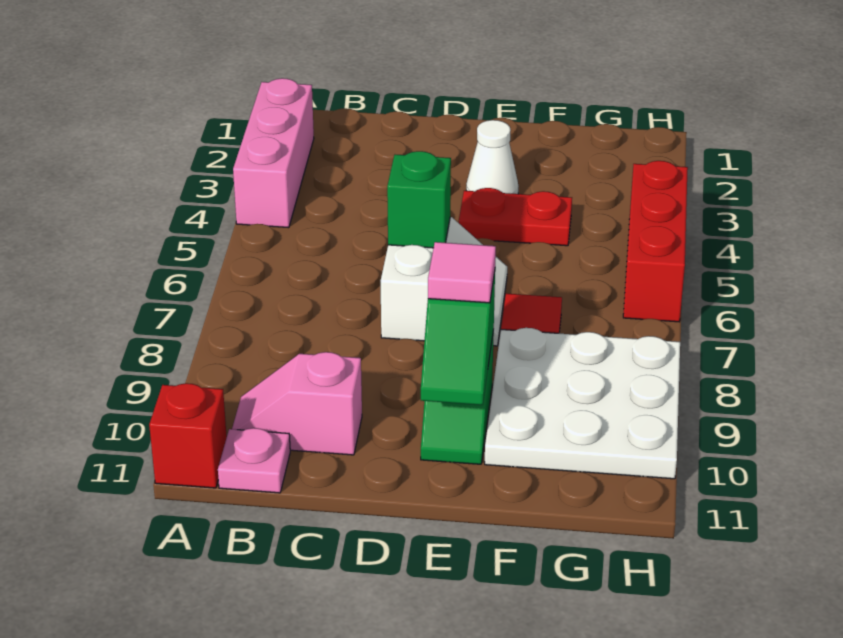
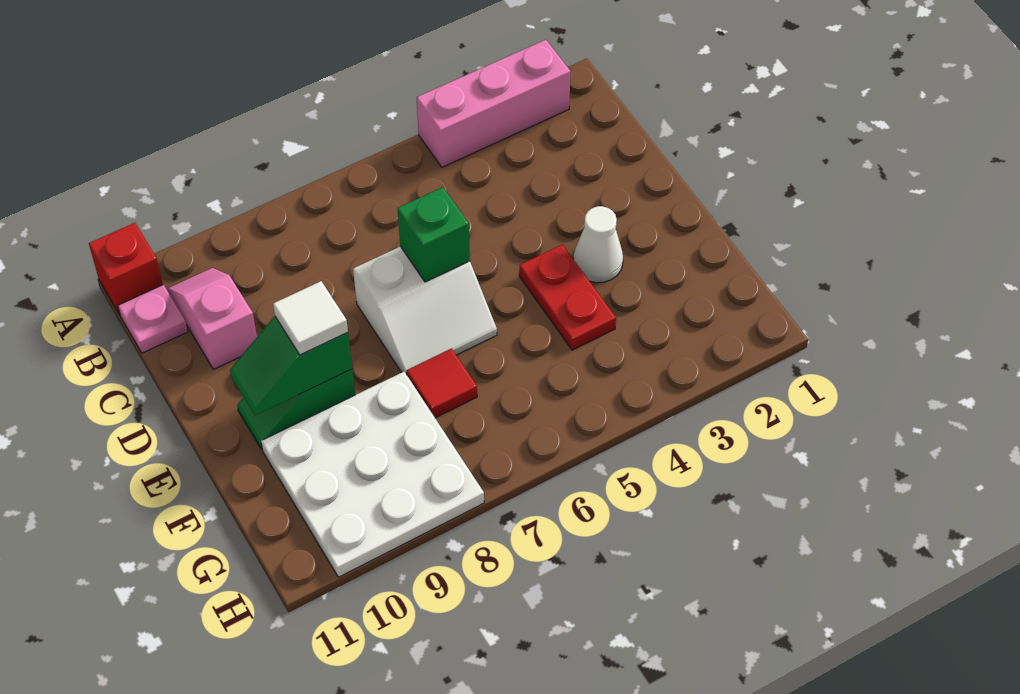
pink 1x1 tile [428,242,496,303] -> white 1x1 tile [273,281,348,355]
red 1x3 brick [623,161,688,322] -> none

